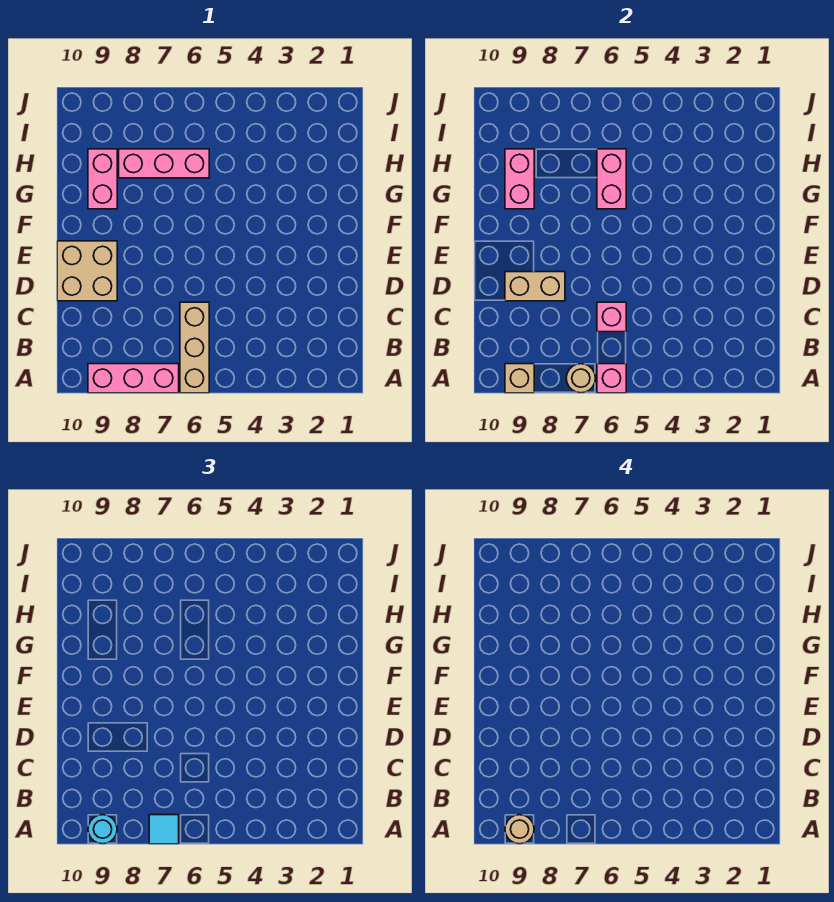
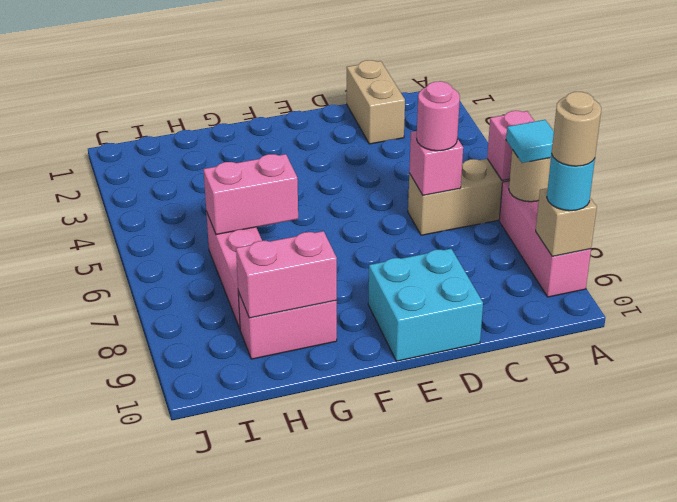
none -> pink 1x1 round brick [417,81,460,151]
tan 1x2 brick [505,272,565,301] -> tan 1x2 brick moved to [347,60,405,144]
tan 2x2 brick [57,241,117,301] -> cyan 2x2 brick [368,249,483,361]

